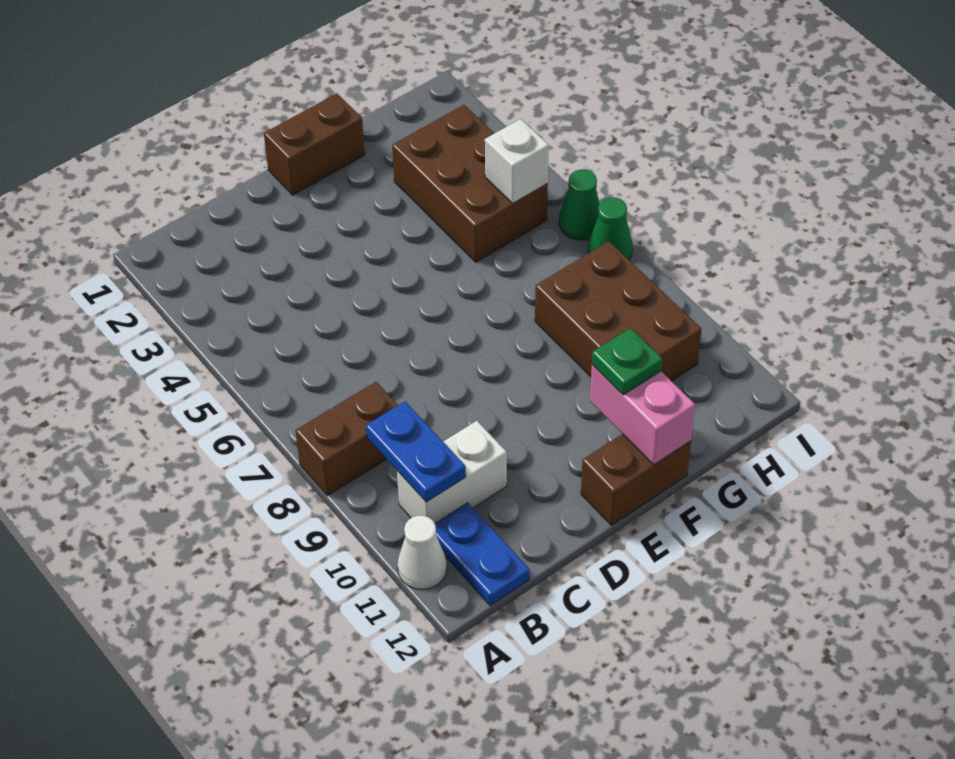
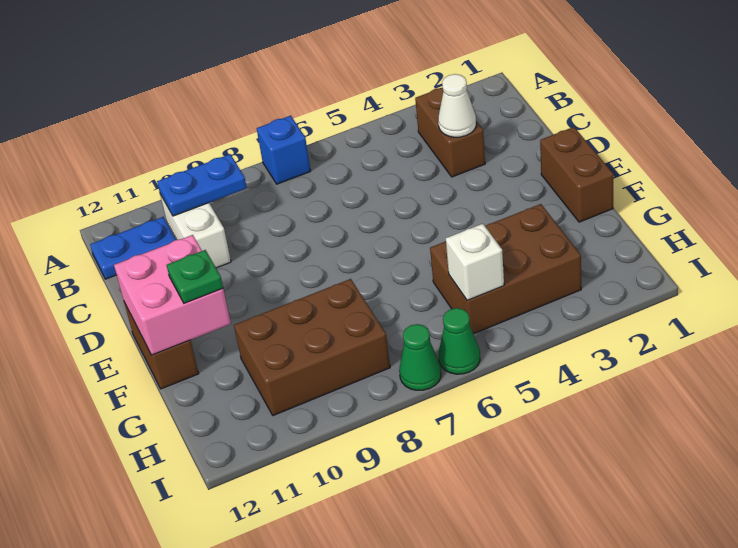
none -> blue 1x1 brick [257,116,311,184]
brown 1x2 brick [296,382,398,496] -> brown 1x2 brick moved to [415,88,485,177]
white 1x1 cone [397,516,447,589] -> white 1x1 cone moved to [438,74,476,137]
pink 1x2 brick [590,365,695,465] -> pink 2x2 brick [114,235,231,355]

